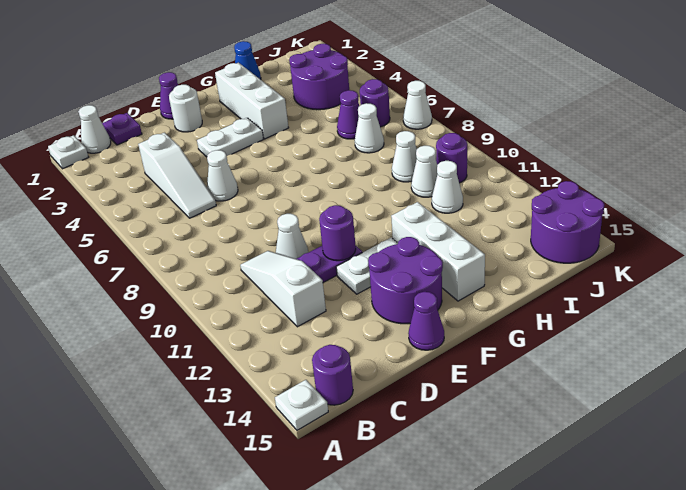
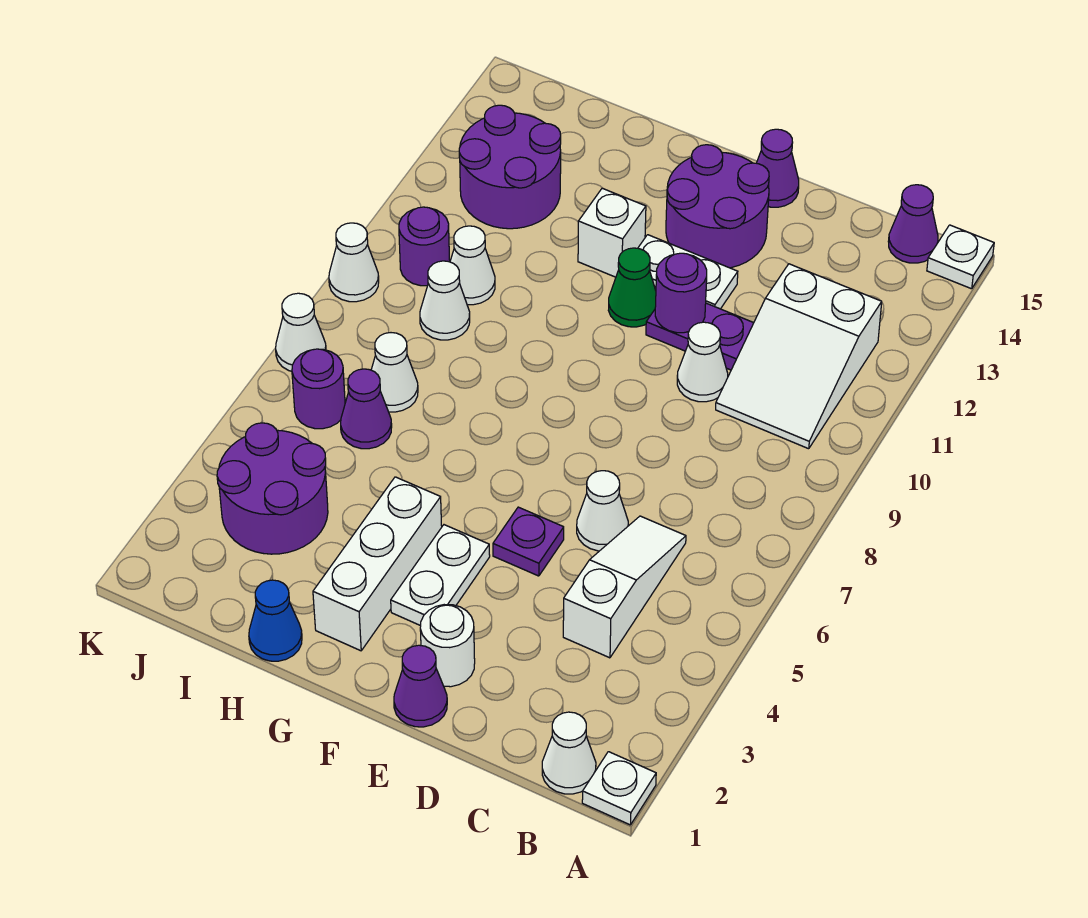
purple 1x1 round brick [312,345,353,405] -> purple 1x1 cone [888,185,938,263]
purple 1x1 plate [102,113,142,145] -> purple 1x1 plate moved to [493,507,564,576]
white 1x3 slope [240,251,326,327] -> white 2x3 slope [716,264,882,449]
white 1x2 plate [197,118,263,157] -> white 1x2 plate turned to [391,525,490,626]
none -> green 1x1 cone [608,248,656,327]
white 1x3 brick [391,202,485,301] -> white 1x1 brick [578,188,646,277]
white 1x1 cone [432,161,463,213] -> white 1x1 cone moved to [329,223,379,302]
purple 2x2 round brick [531,181,604,263] -> purple 2x2 round brick moved to [459,105,561,229]

